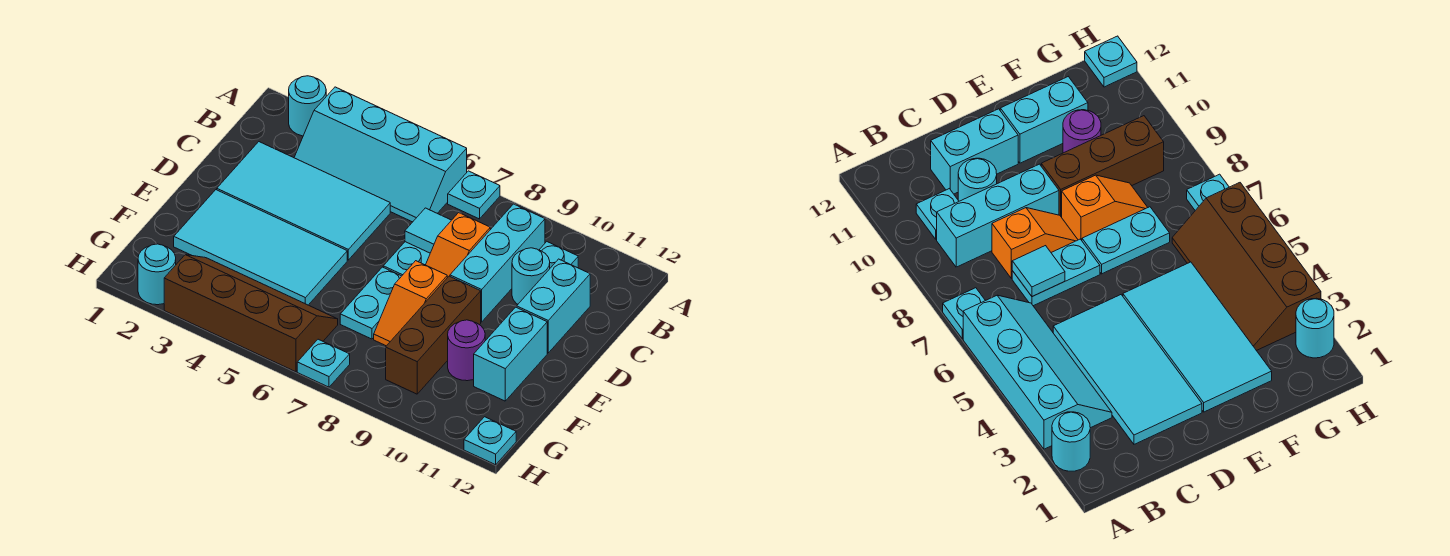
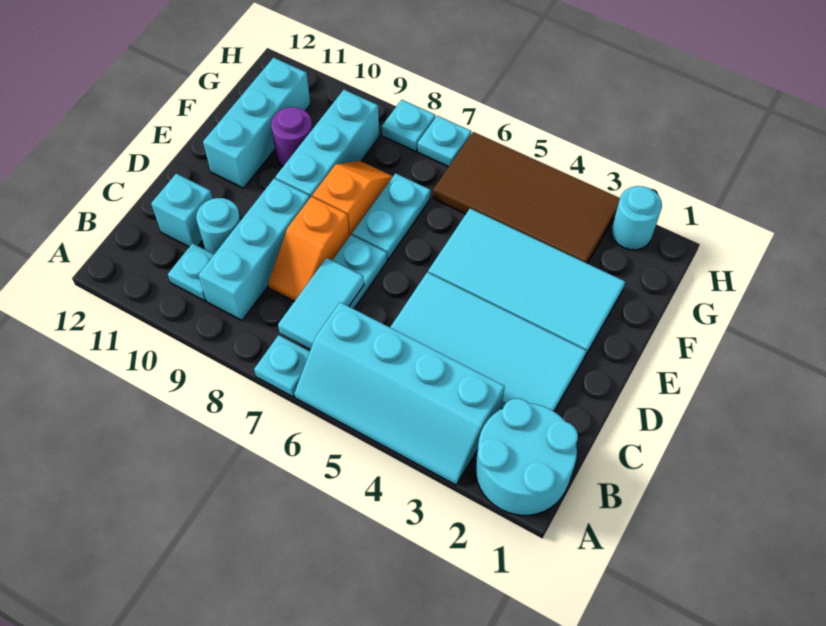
cyan 1x1 round brick [289,76,326,136] -> cyan 2x2 round brick [475,399,578,515]
cyan 2x4 slope [294,87,467,222] -> cyan 2x4 slope turned to [294,302,505,485]
cyan 1x1 tile [405,208,451,253] -> cyan 1x2 tile [278,258,364,349]
orange 1x2 slope [426,213,490,278] -> orange 1x2 slope turned to [268,197,349,301]
cyan 1x2 brick [517,259,590,353] -> cyan 1x1 brick [151,174,213,247]
brown 1x3 brick [386,276,481,394] -> cyan 1x3 brick [275,90,379,197]
cyan 1x2 brick [474,307,547,401] -> cyan 1x3 brick [203,58,310,188]
brown 2x4 slope [164,255,338,372] -> brown 2x4 tile [433,132,620,263]
cyan 1x1 plate [464,417,516,465] -> cyan 1x1 plate moved to [382,100,435,151]

